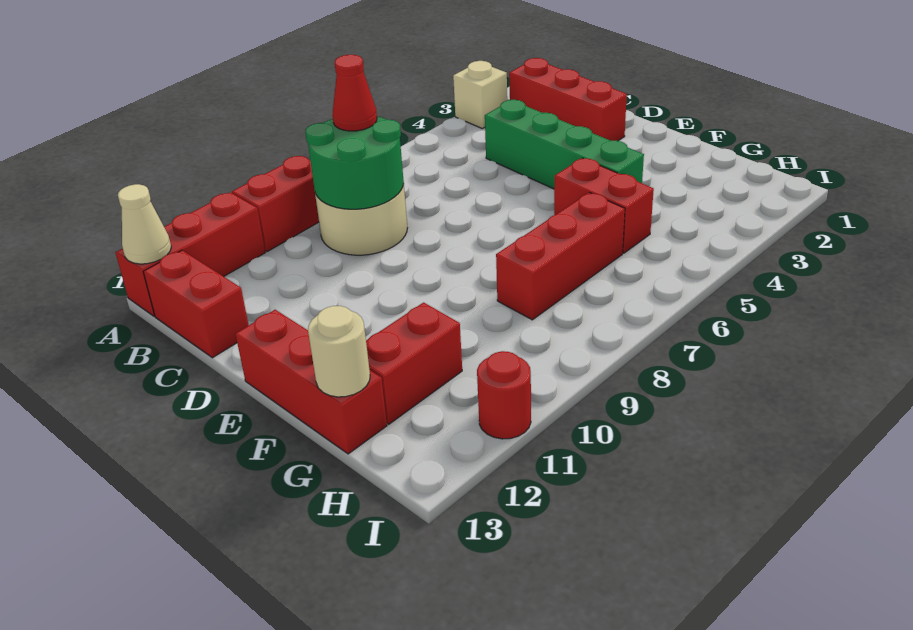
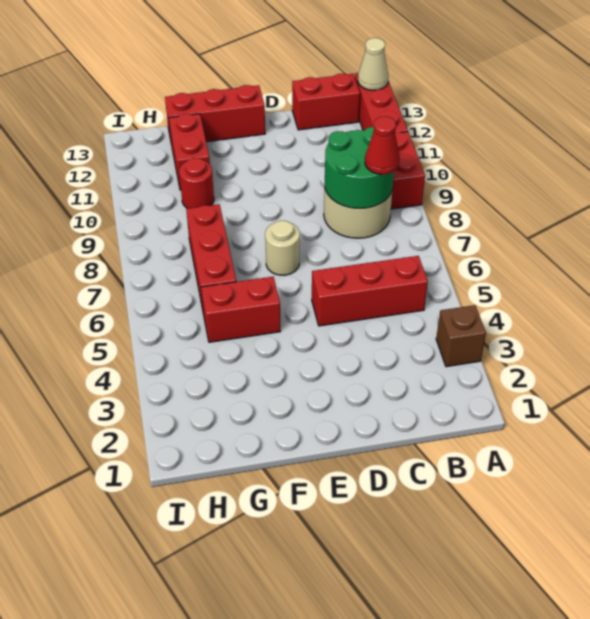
tan 1x1 brick [453,61,507,129] -> brown 1x1 brick [436,305,486,367]
red 1x3 brick [509,58,627,141] -> red 1x3 brick moved to [312,256,428,326]
green 1x4 brick [485,100,644,189] -> none
tan 1x1 round brick [308,306,370,397] -> tan 1x1 round brick moved to [265,221,300,275]
red 1x1 round brick [477,351,531,439] -> red 1x1 round brick moved to [179,158,214,209]

